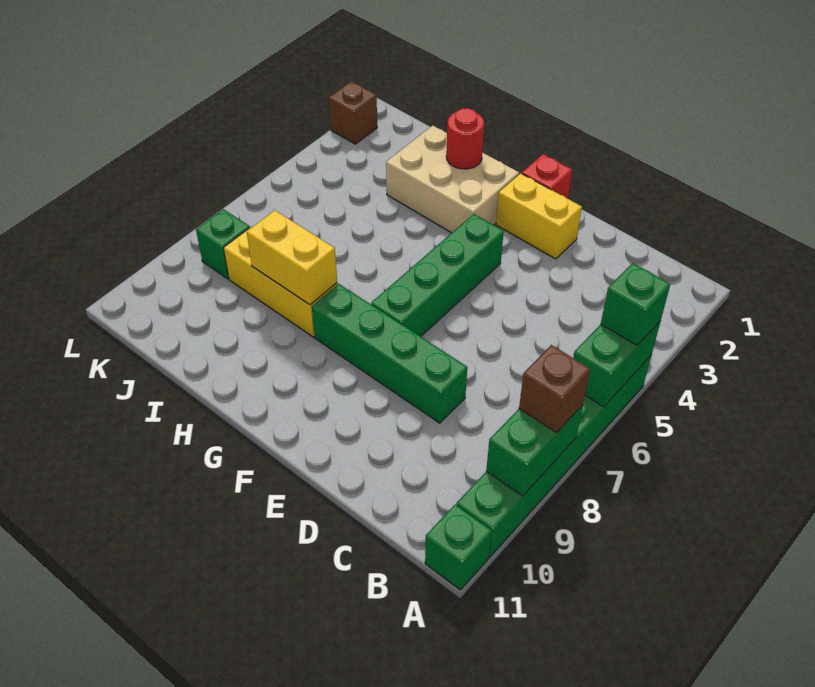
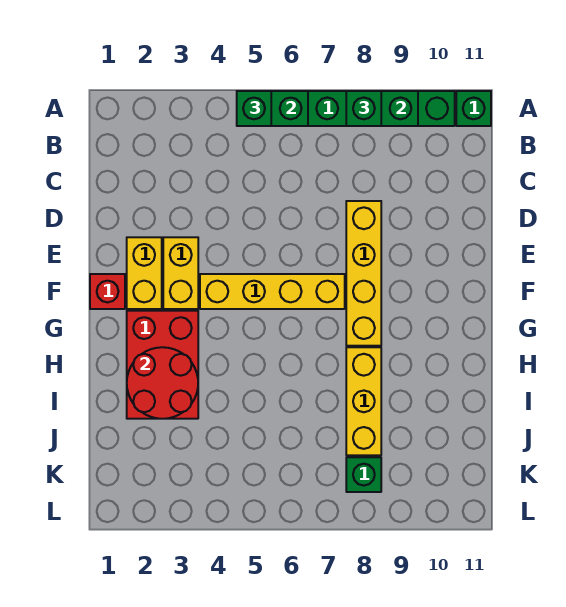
brown 1x1 brick [519,345,590,433] -> green 1x1 brick [346,91,381,126]
green 1x4 brick [312,284,467,423] -> yellow 1x4 brick [346,201,381,346]
green 1x4 brick [371,214,504,336] -> yellow 1x4 brick [200,274,345,309]
tan 2x3 brick [386,125,519,233] -> red 2x3 brick [127,311,198,419]
red 1x1 round brick [446,108,484,169] -> red 2x2 round brick [127,347,198,419]
yellow 1x2 brick [247,210,337,305] -> yellow 1x2 brick moved to [163,237,198,309]
brown 1x1 brick [329,81,377,144] -> none

